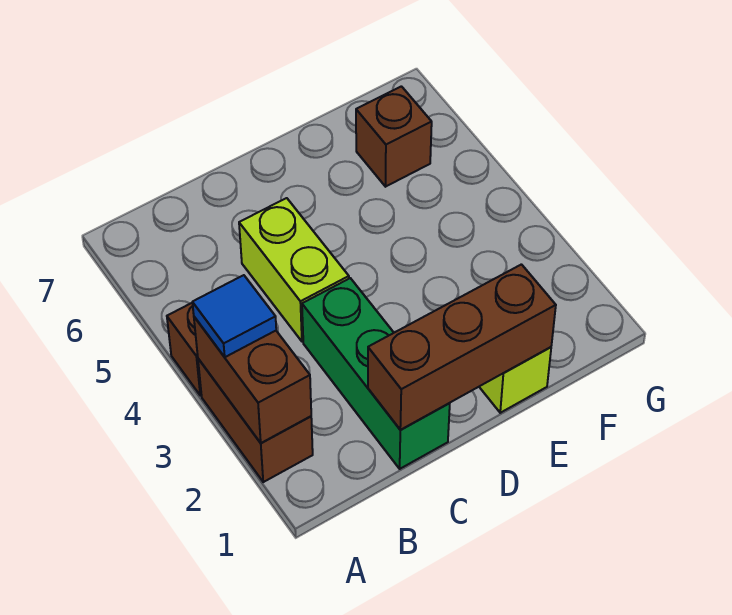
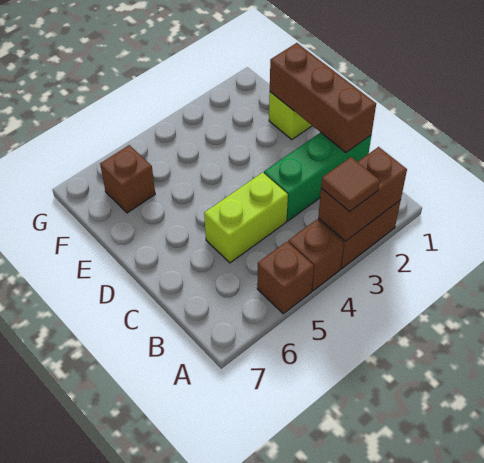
blue 1x1 tile [192,275,276,357] -> brown 1x1 tile [321,157,380,212]
none -> brown 1x1 brick [257,242,314,314]

